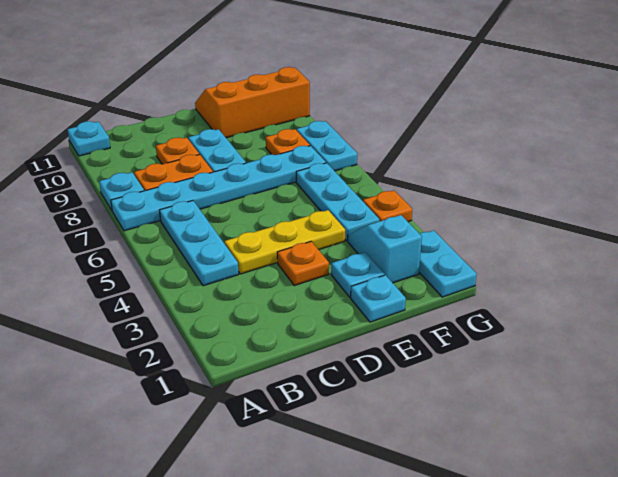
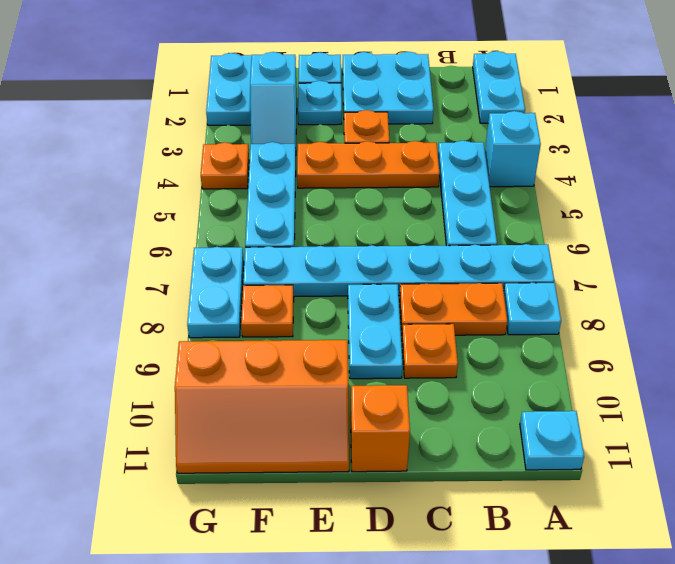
none -> cyan 1x2 plate [473,51,525,123]
none -> cyan 1x1 brick [485,111,541,187]
none -> cyan 2x2 plate [343,52,434,124]
yellow 1x3 plate [225,210,345,274] -> orange 1x3 plate [297,141,440,188]
none -> orange 1x1 brick [351,385,410,472]

